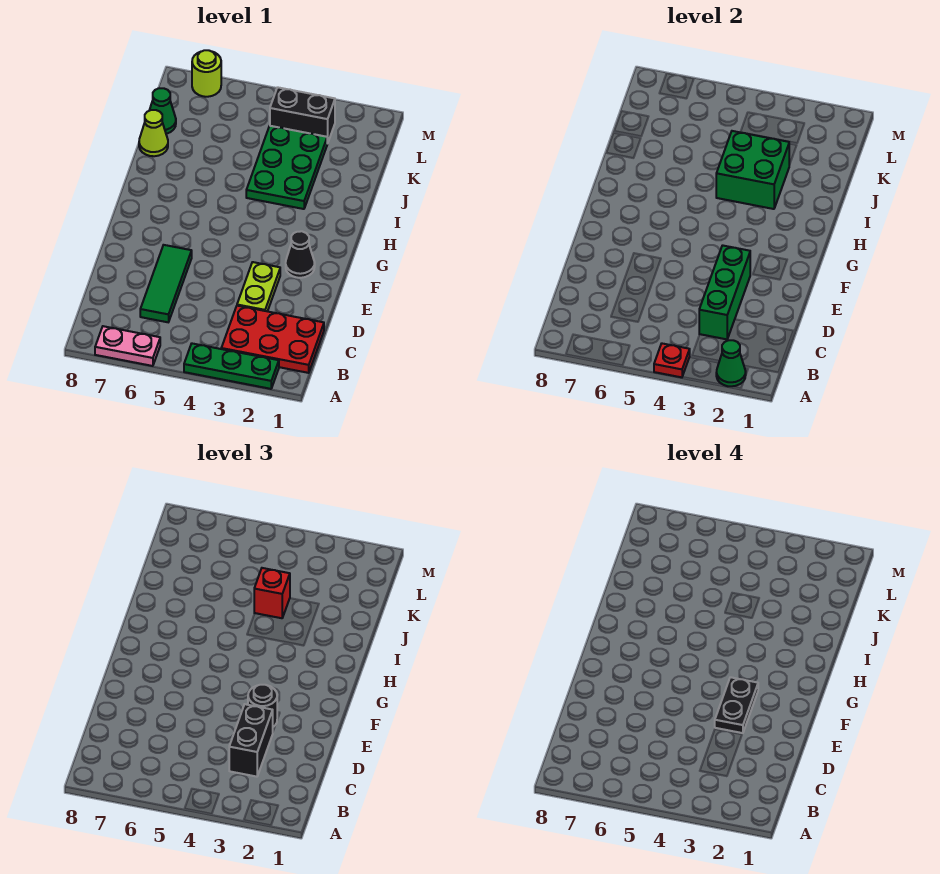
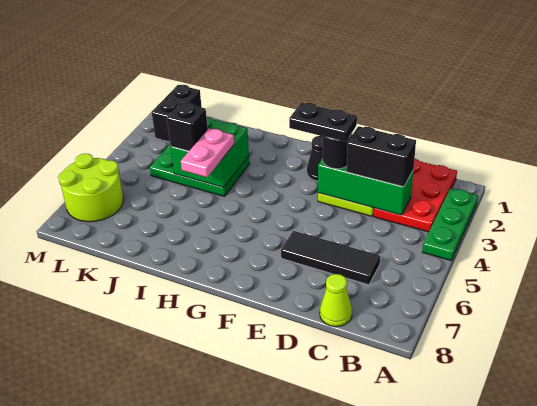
green 1x1 cone [716,340,746,386] -> none
red 1x1 plate [654,344,690,377] -> none
pink 1x2 plate [95,326,160,366] -> pink 1x2 plate moved to [181,129,234,177]
green 1x3 tile [140,245,192,322] -> black 1x3 tile [281,231,380,285]
red 1x1 brick [254,568,290,618] -> black 1x1 brick [167,103,208,151]
lime 1x1 cone [139,110,168,156] -> lime 1x1 cone moved to [320,274,352,327]
green 1x1 cone [149,88,176,134] -> none
black 1x2 brick [270,87,335,143] -> black 1x2 brick moved to [152,85,202,142]
lime 1x1 round brick [192,50,221,97] -> lime 2x2 round brick [58,154,123,222]

